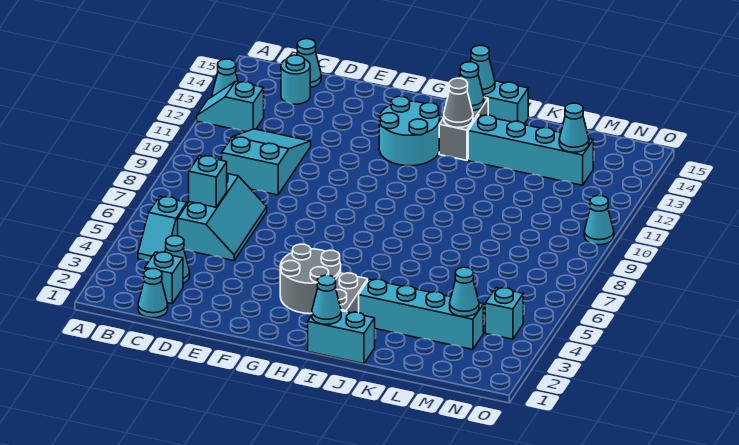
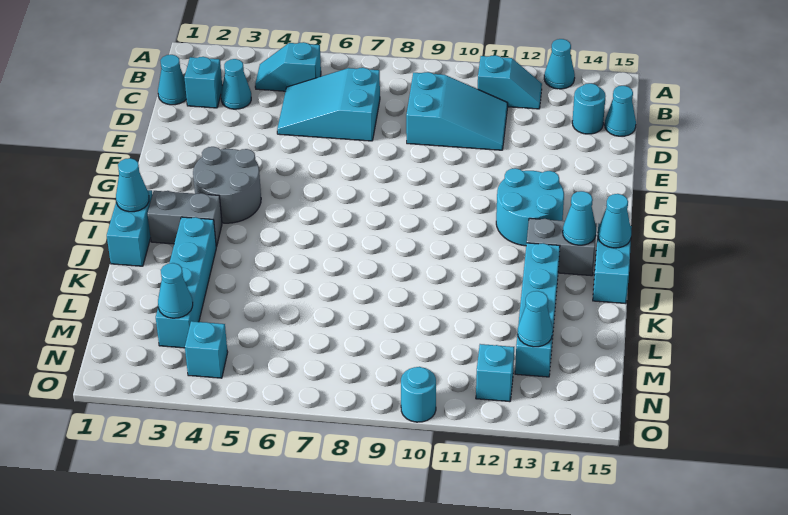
cyan 1x2 slope [197,81,264,132] -> cyan 1x2 slope turned to [478,55,542,109]
cyan 2x3 slope [178,174,267,261] -> cyan 2x3 slope turned to [277,68,380,141]
cyan 1x1 brick [189,156,227,207] -> cyan 1x1 brick moved to [476,344,514,402]
grey 1x1 cone [444,78,473,128] -> none
cyan 1x1 cone [584,196,614,245] -> cyan 1x1 round brick [401,367,436,422]

